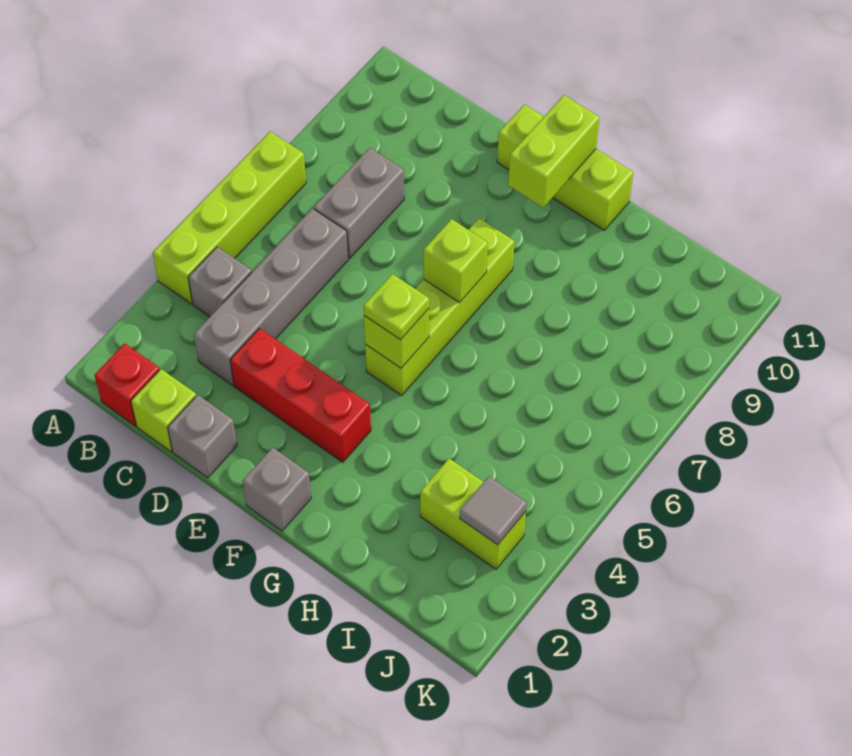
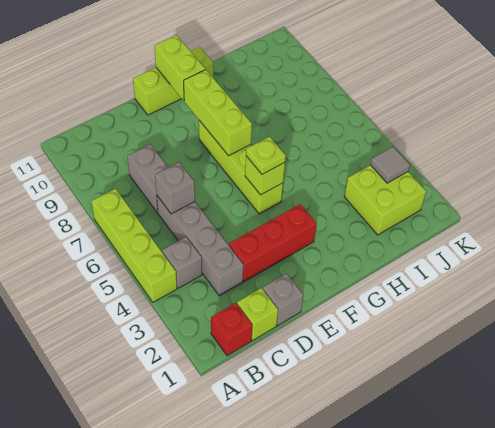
grey 1x1 brick [243,448,311,531] -> grey 1x1 brick moved to [155,162,195,214]
lime 1x1 brick [424,219,488,303] -> lime 1x3 brick [184,70,252,156]
lime 1x2 brick [420,458,526,569] -> lime 2x2 brick [344,165,426,235]

